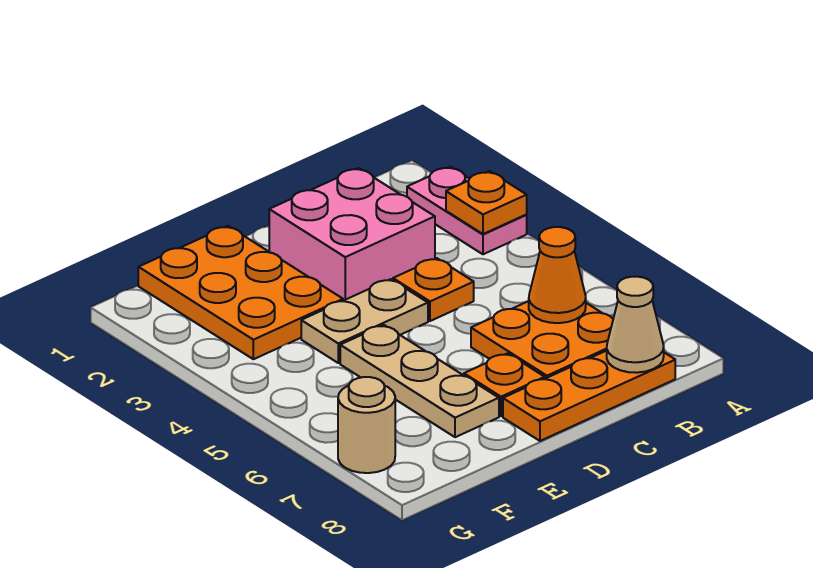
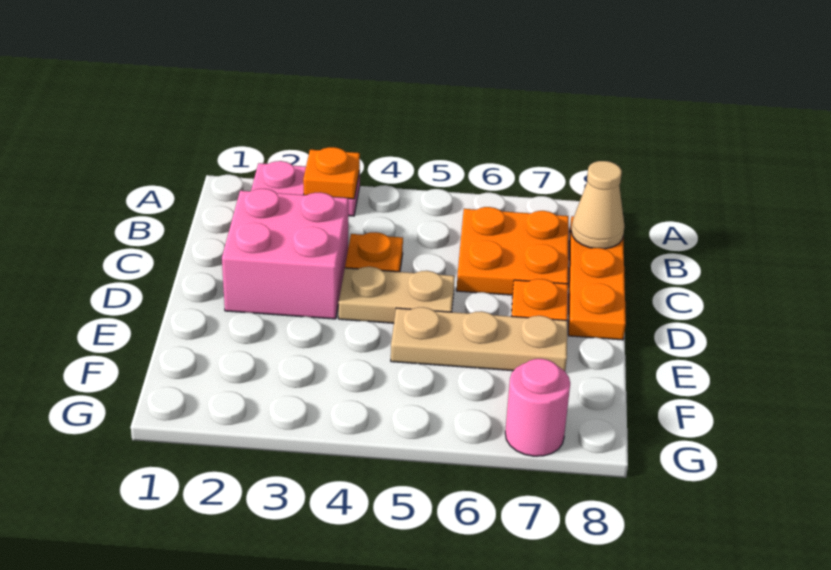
orange 1x1 cone [529,227,586,323] -> none
tan 1x2 plate [301,279,428,363] -> tan 1x2 plate turned to [339,267,455,323]
orange 2x3 plate [138,226,343,359] -> none
tan 1x1 round brick [338,377,395,473] -> pink 1x1 round brick [505,359,570,456]

